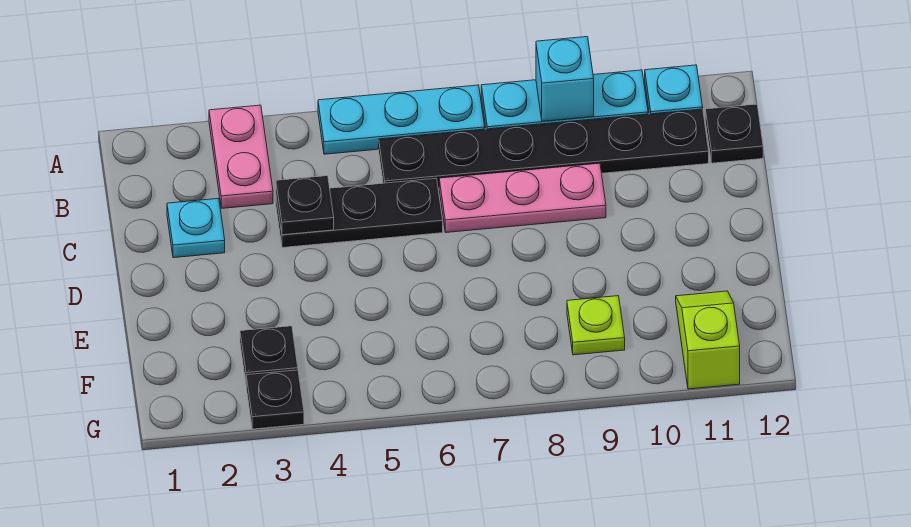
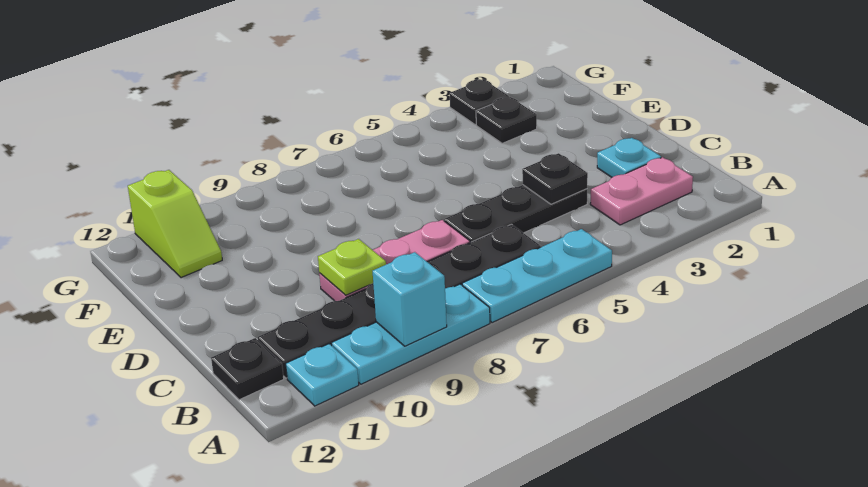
pink 1x2 plate [209,105,273,208] -> pink 1x2 plate turned to [590,157,693,225]
lime 1x1 plate [567,296,625,355] -> lime 1x1 plate moved to [318,239,386,295]

